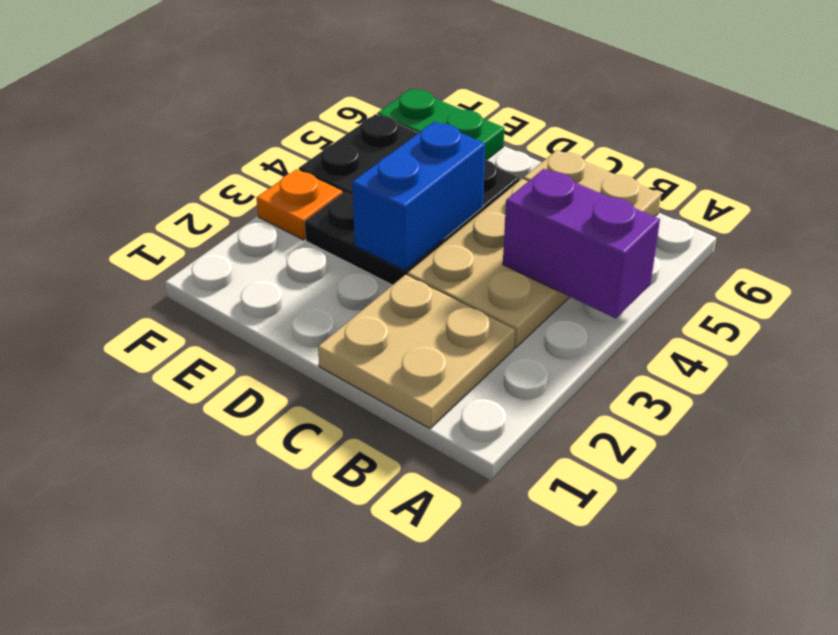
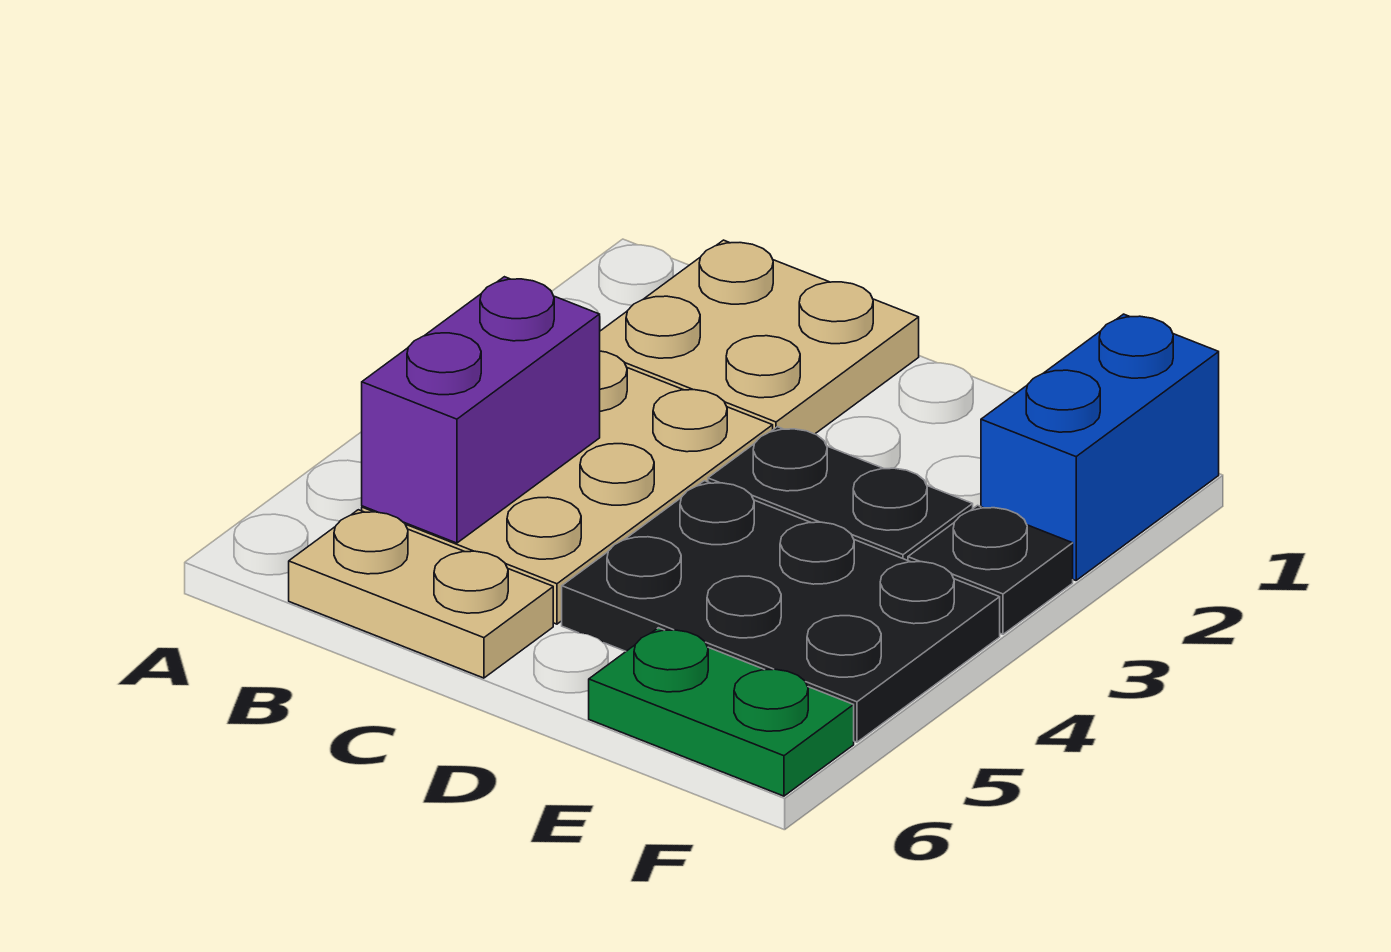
purple 1x2 brick [503,169,660,318] -> purple 1x2 brick turned to [362,277,600,543]
blue 1x2 brick [352,122,485,271] -> blue 1x2 brick moved to [981,314,1219,580]
orange 1x1 plate [256,169,342,240] -> black 1x1 plate [908,505,1073,634]

